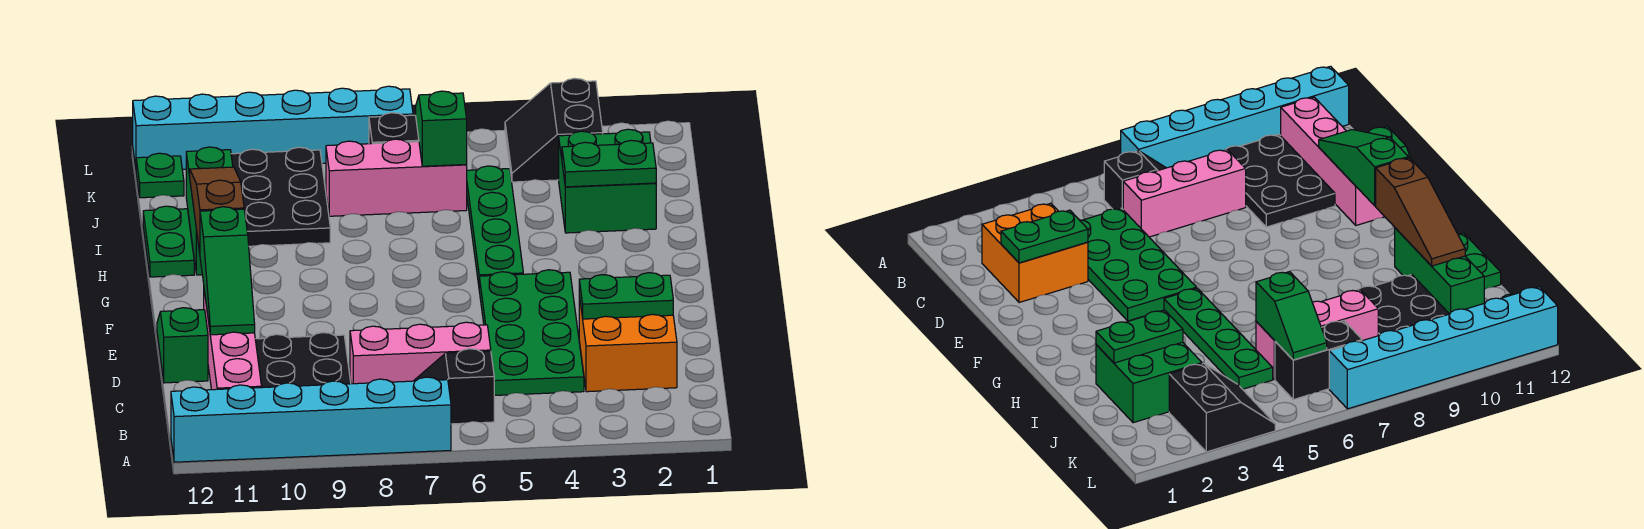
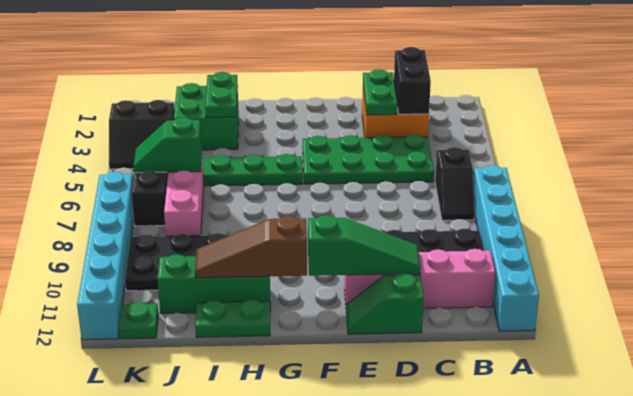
none -> black 1x2 brick [394,47,431,114]
pink 1x3 brick [350,322,491,384] -> none

